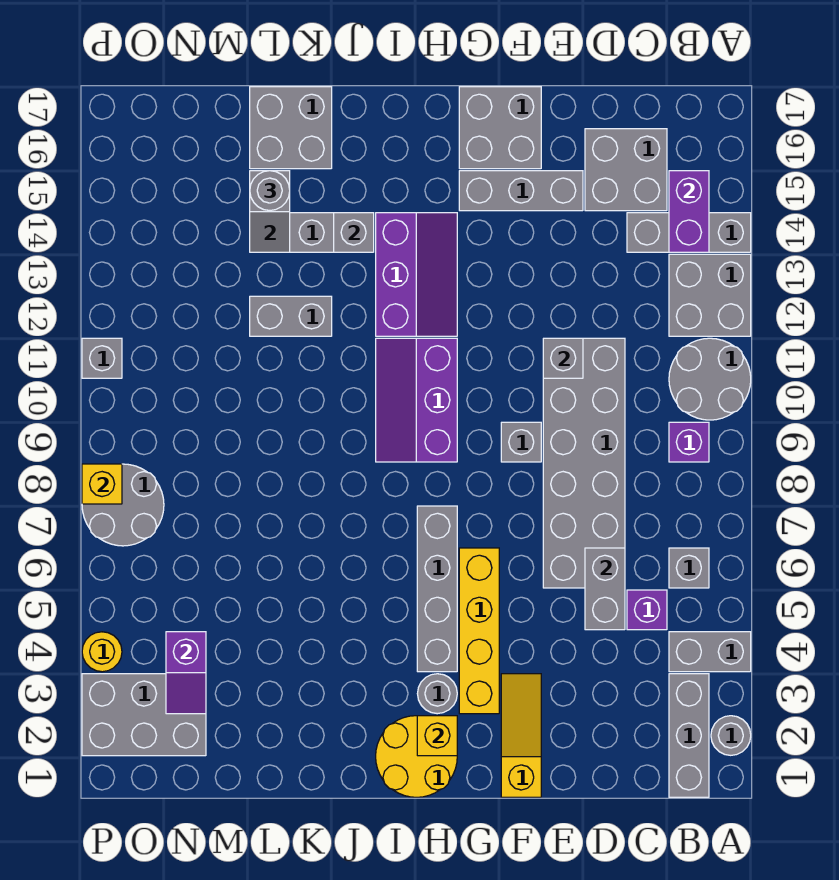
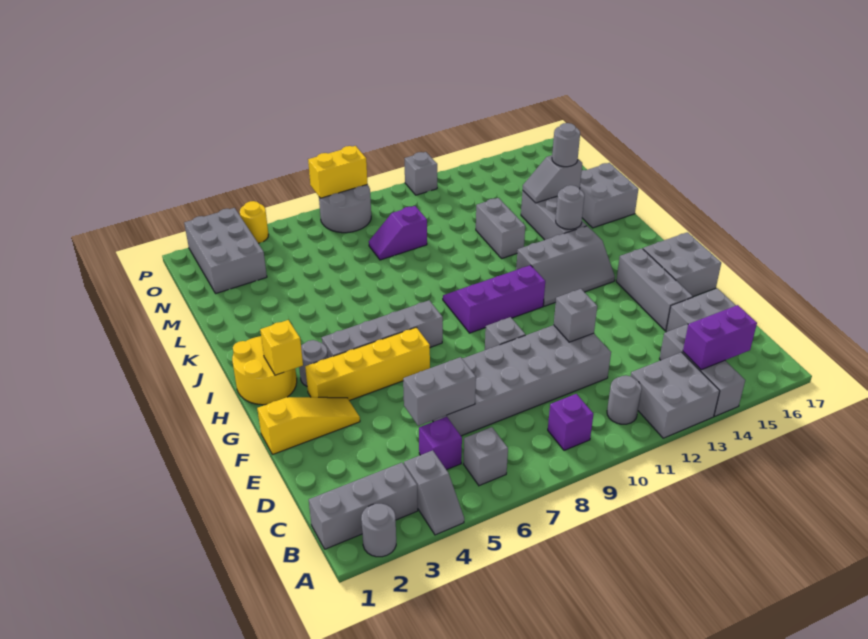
grey 1x2 brick [669,632,751,672] -> grey 1x2 slope [404,450,464,535]
grey 2x2 round brick [669,338,751,420] -> grey 1x1 round brick [607,376,642,424]
purple 2x3 slope [376,213,457,336] -> grey 2x3 slope [516,226,615,306]
grey 1x1 brick [334,213,374,252] -> grey 1x1 round brick [556,185,584,229]
purple 1x2 slope [166,632,206,714] -> purple 1x2 slope moved to [369,206,427,260]
yellow 1x1 brick [82,464,122,504] -> yellow 1x2 brick [308,146,367,198]

